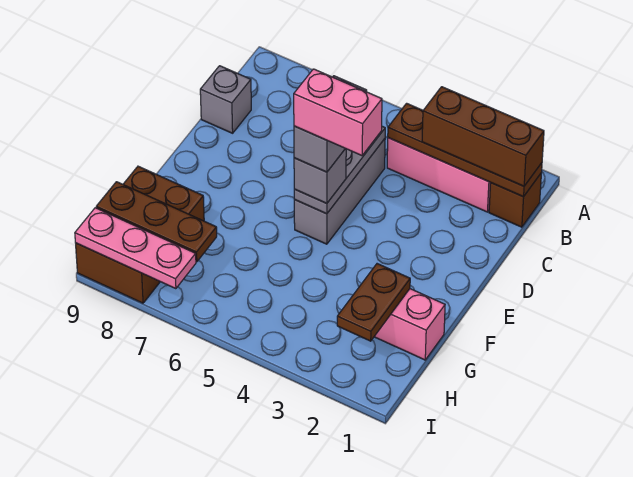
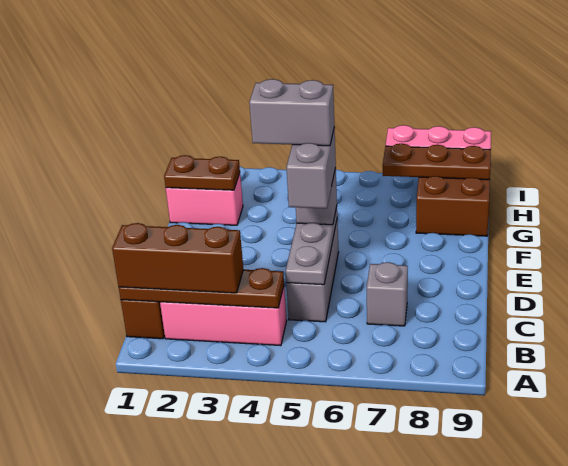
grey 1x1 brick [200,66,251,133] -> grey 1x1 brick moved to [367,262,408,326]
pink 1x2 brick [294,69,382,156] -> grey 1x2 brick [249,79,334,146]
brown 1x2 plate [337,264,410,341] -> brown 1x2 plate turned to [164,155,240,190]

